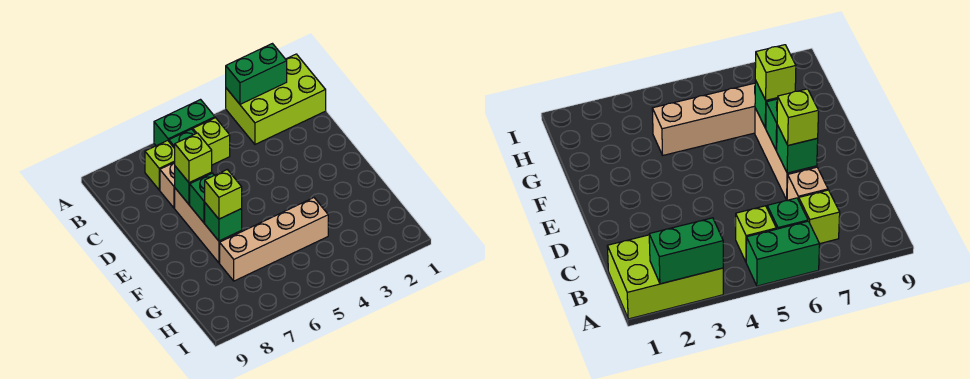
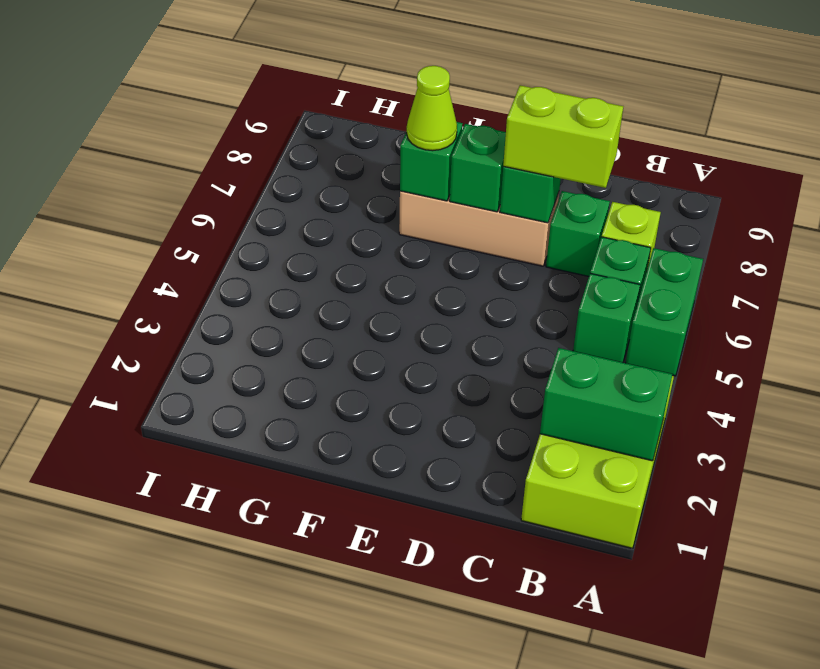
green 1x2 brick [226,44,287,104] -> green 1x2 brick turned to [540,348,672,461]
lime 1x1 brick [193,118,230,165] -> green 1x1 brick [573,273,640,363]
tan 1x1 brick [160,162,175,208] -> green 1x1 brick [546,191,610,276]
lime 1x1 brick [175,133,212,183] -> lime 1x2 brick [503,85,623,188]
lime 1x1 brick [205,170,242,219] -> lime 1x1 cone [407,66,457,151]
tan 1x4 brick [220,198,328,281] -> none

